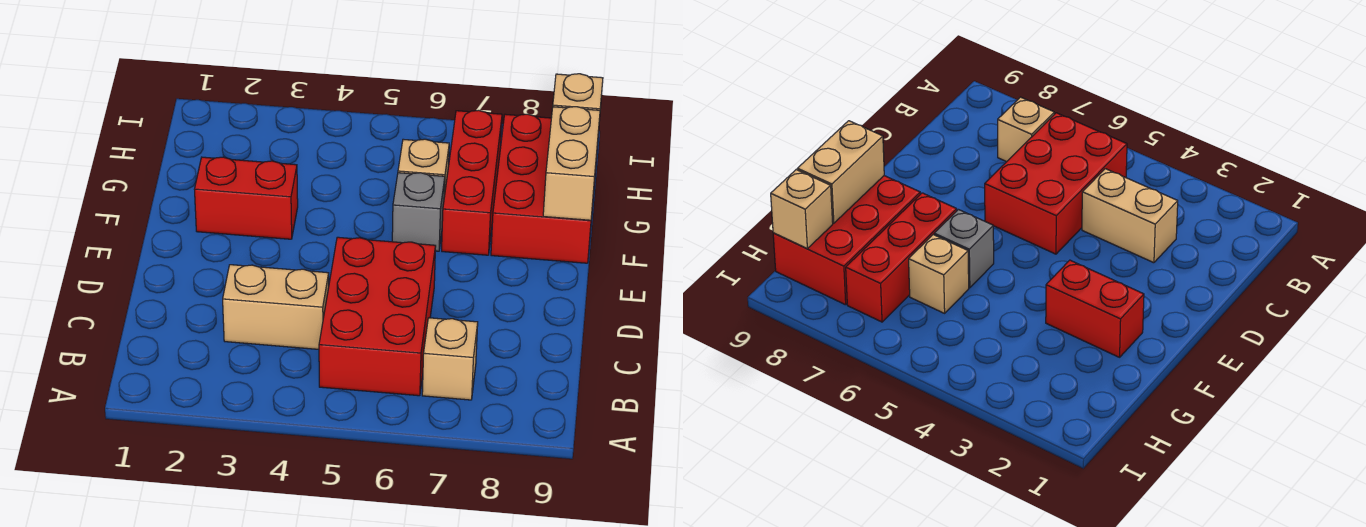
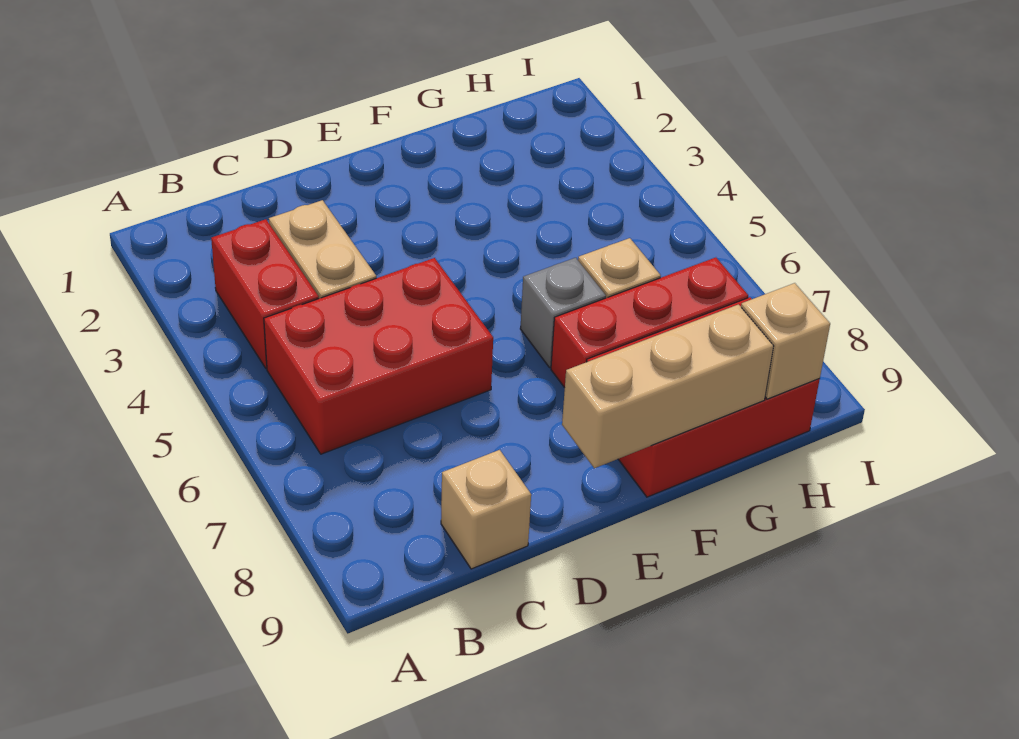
tan 1x1 brick [422,318,478,400] -> tan 1x1 brick moved to [441,450,531,569]
red 1x2 brick [194,157,298,239] -> red 1x2 brick moved to [211,219,319,369]
tan 1x2 brick [543,107,600,220] -> tan 1x3 brick [562,305,774,468]

